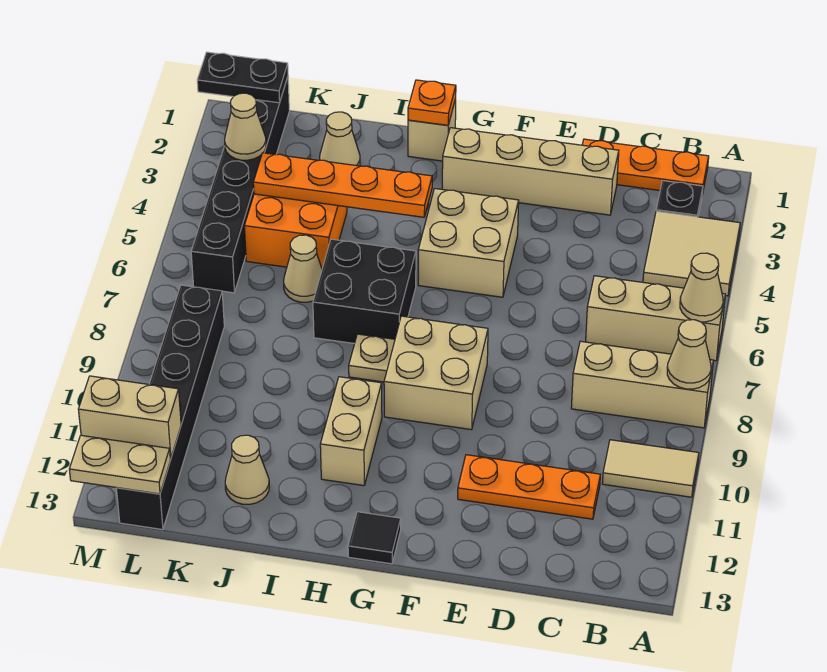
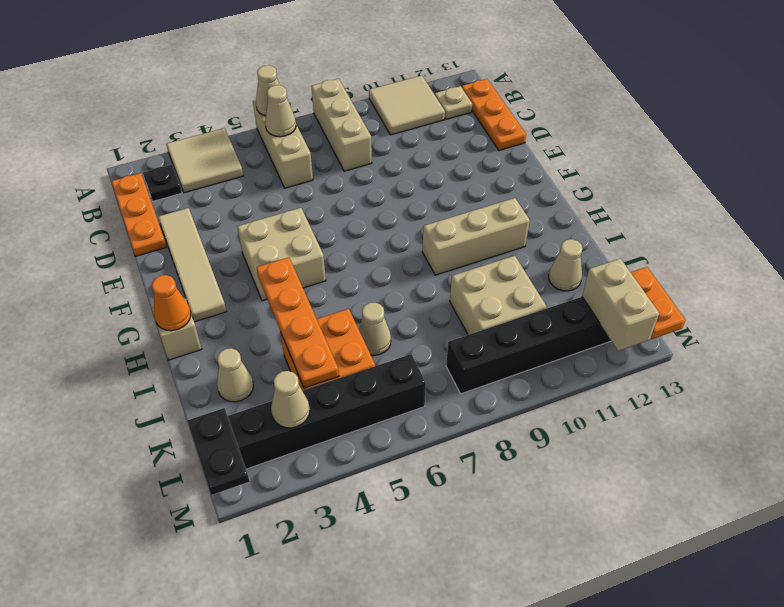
tan 1x1 cone [667,320,711,389] -> tan 1x1 cone moved to [265,85,296,137]
tan 1x2 tile [602,440,699,497] -> tan 2x2 tile [369,75,445,135]
orange 1x3 plate [458,455,600,519] -> orange 1x3 plate moved to [462,79,526,150]
tan 1x4 brick [442,128,619,215] -> tan 1x4 tile [158,208,227,322]
tan 2x2 brick [384,316,488,430] -> tan 2x2 brick moved to [450,256,547,335]
black 1x1 tile [348,512,401,564] -> none
orange 1x1 plate [408,80,456,125] -> orange 1x1 cone [152,275,191,331]
black 2x2 brick [313,239,416,343] -> none
tan 1x1 plate [349,334,395,382] -> tan 1x1 plate moved to [435,86,472,119]
tan 1x2 brick [320,377,382,486] -> tan 1x3 brick [423,198,530,275]
tan 1x2 plate [69,435,170,494] -> orange 1x2 plate [631,267,686,339]

